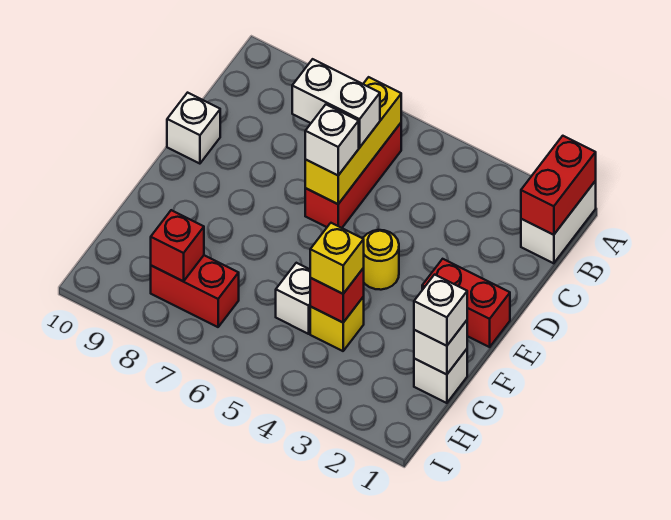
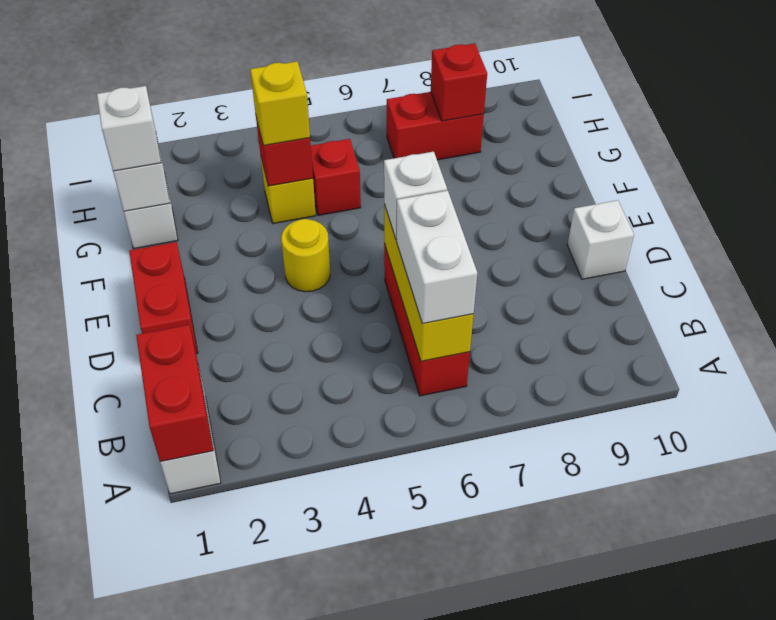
white 1x2 brick [292,59,380,147] -> white 1x2 brick turned to [397,191,477,324]
red 1x2 brick [422,259,510,347] -> red 1x2 brick turned to [129,242,198,354]
white 1x1 brick [276,263,311,334] -> red 1x1 brick [311,139,361,216]

